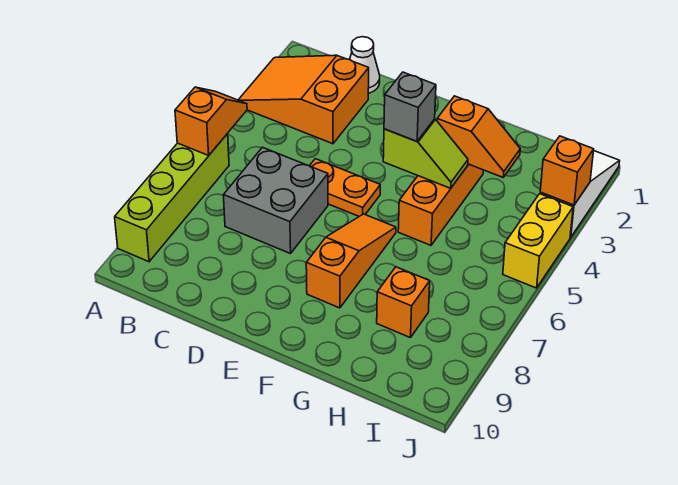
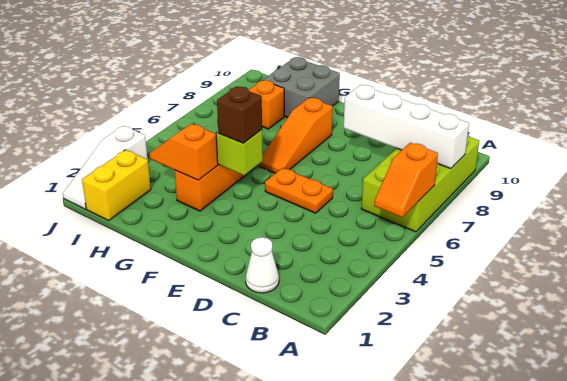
orange 2x3 slope [239,55,369,144] -> none
lime 1x4 brick [115,134,229,262] -> lime 2x4 brick [361,136,479,232]
none -> white 1x4 brick [343,85,469,169]
grey 2x2 brick [223,147,328,254] -> grey 2x2 brick moved to [263,57,340,117]
grey 1x1 brick [384,72,436,141] -> brown 1x1 brick [217,87,262,143]
orange 1x1 brick [540,136,594,205] -> none
yellow 1x2 brick [503,194,573,288] -> yellow 1x2 brick moved to [82,150,151,221]

